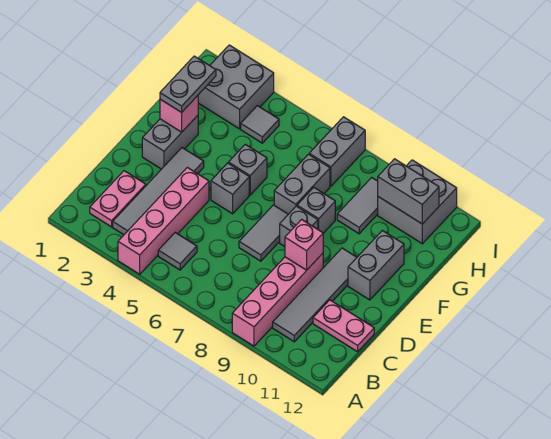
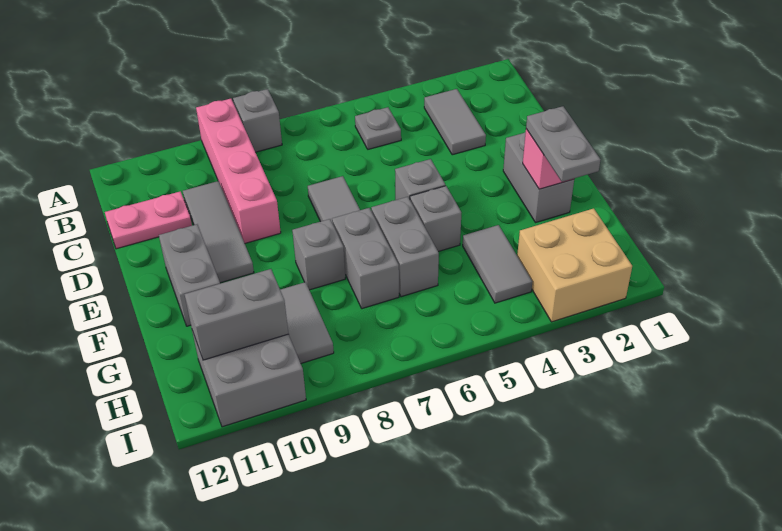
pink 1x4 brick [118,167,209,274] -> none
pink 1x2 plate [90,171,146,227] -> none
grey 1x4 tile [113,148,204,235] -> grey 1x2 tile [424,89,486,155]
grey 1x1 tile [158,233,197,270] -> grey 1x1 plate [355,107,401,149]
grey 1x4 tile [273,248,357,342] -> grey 1x3 tile [183,181,254,283]
pink 1x1 brick [285,219,323,270] -> none
grey 1x1 brick [280,206,318,247] -> grey 1x1 brick moved to [233,89,282,152]
grey 2x2 brick [198,45,274,129] -> tan 2x2 brick [517,208,632,322]
grey 1x1 tile [241,106,279,143] -> grey 1x2 tile [463,225,532,303]
grey 1x2 brick [309,117,365,186] -> grey 1x2 brick moved to [371,197,439,297]

